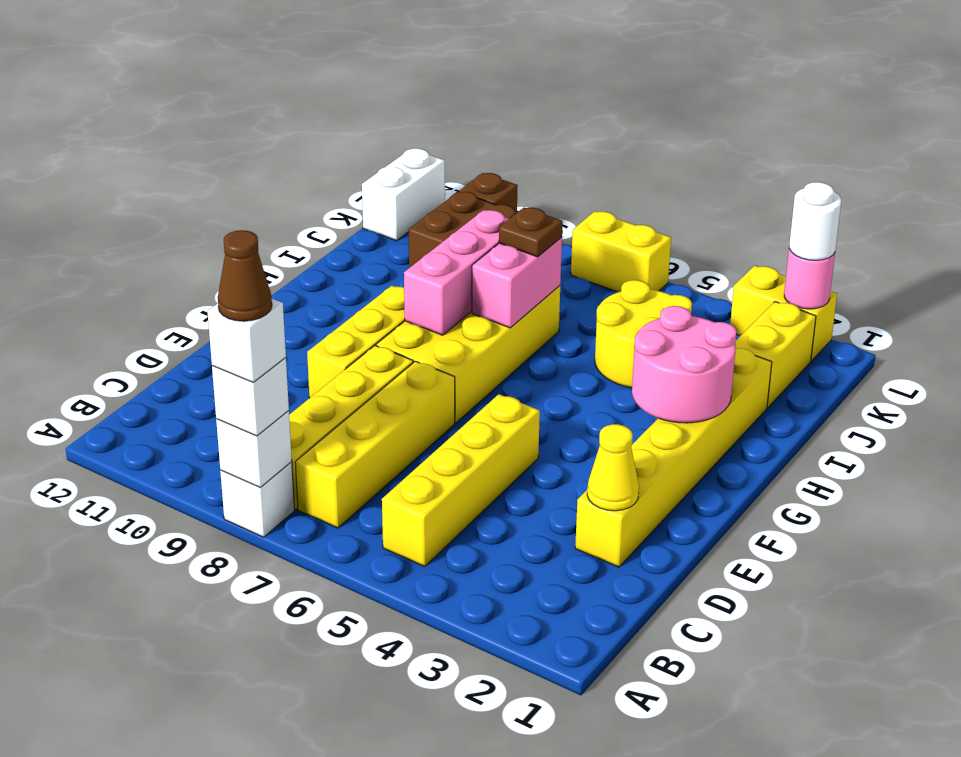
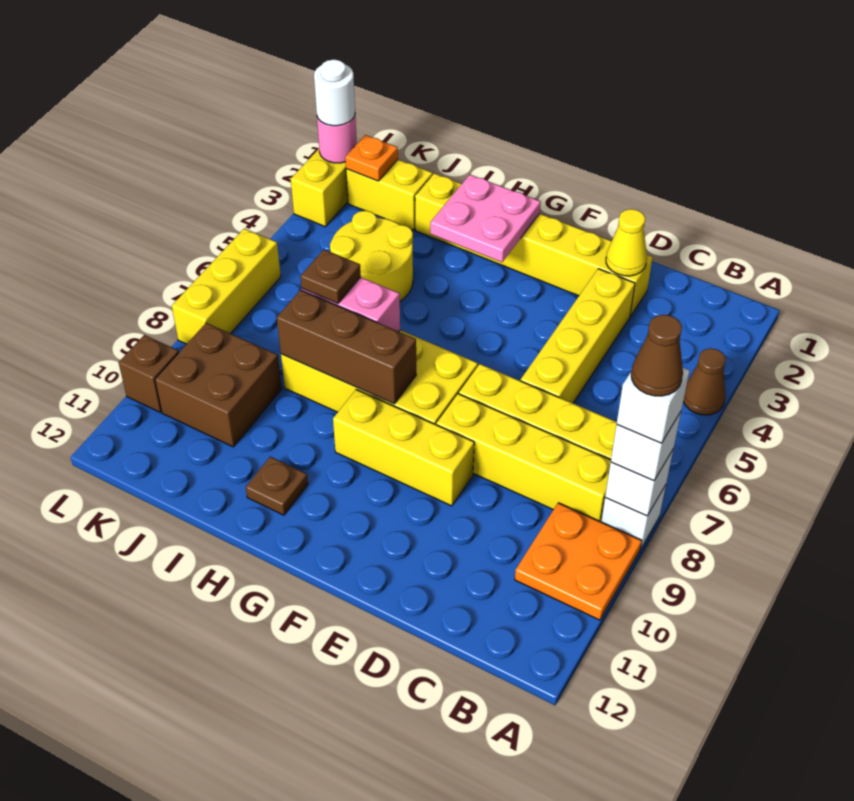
none -> brown 1x1 cone [683,348,726,415]
none -> orange 2x2 plate [515,503,642,620]
yellow 1x4 brick [382,394,540,566] -> yellow 1x4 brick turned to [521,269,635,403]
pink 2x2 round brick [632,306,737,423] -> pink 2x2 plate [430,175,541,262]
pink 1x3 brick [404,210,509,335] -> brown 1x3 brick [277,290,416,404]
none -> brown 1x1 plate [246,457,308,515]
none -> orange 1x1 plate [345,135,398,181]
white 1x2 brick [362,148,445,241] -> none
yellow 1x2 brick [571,211,671,292] -> yellow 1x3 brick [172,229,281,344]

